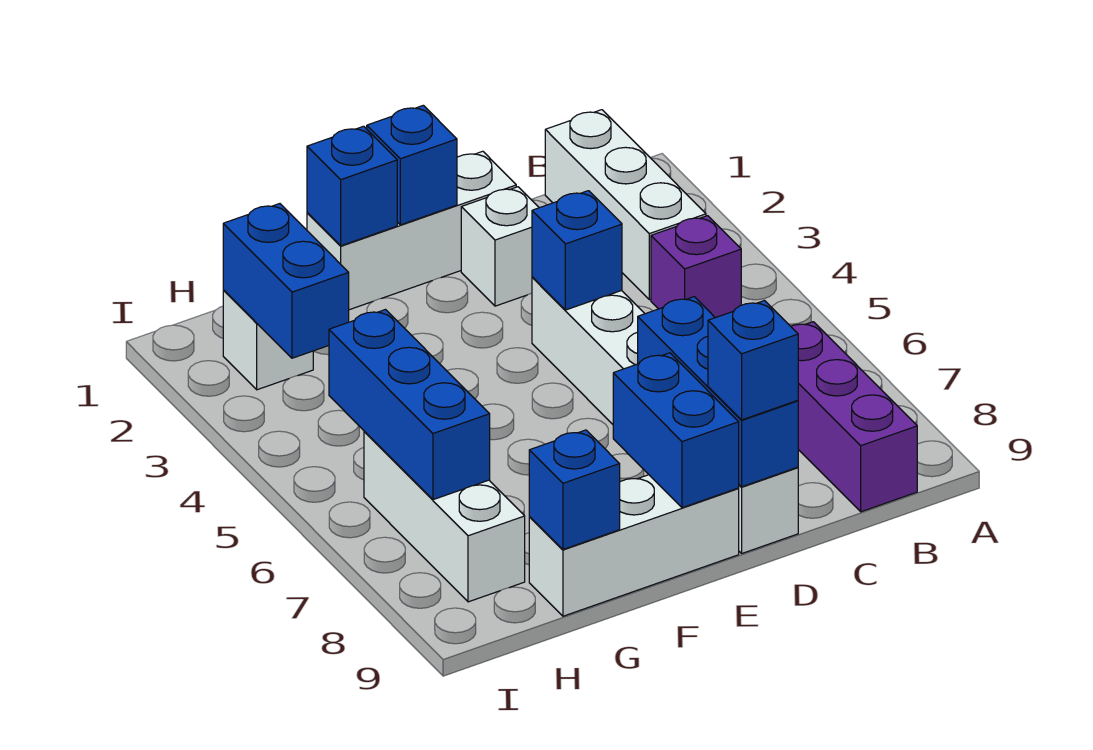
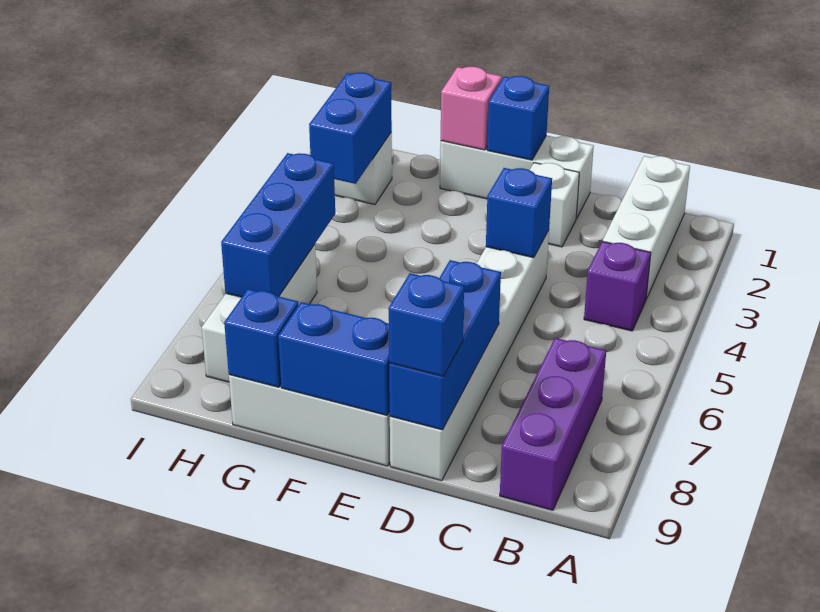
blue 1x2 brick [613,353,739,508] -> blue 1x2 brick turned to [278,302,390,415]
blue 1x1 brick [307,126,397,246] -> pink 1x1 brick [441,67,502,150]

